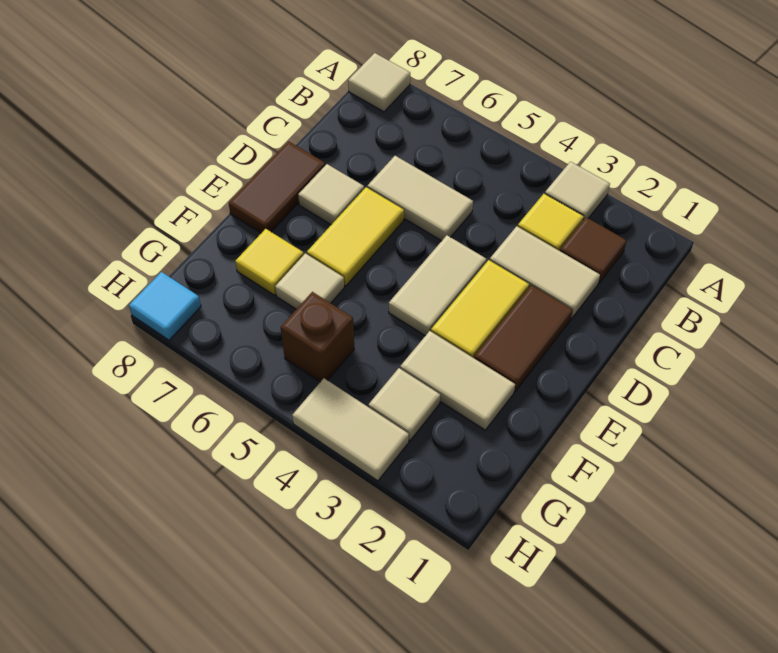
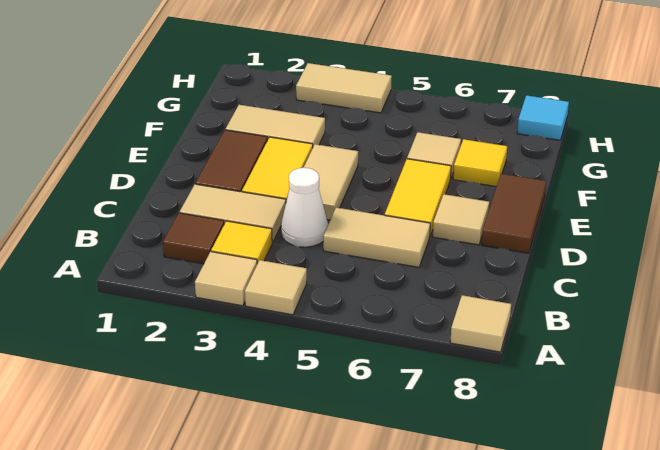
none -> white 1x1 cone [281,168,328,247]
tan 1x1 tile [368,368,440,441] -> tan 1x1 tile moved to [245,260,307,315]
brown 1x1 brick [281,292,354,382] -> none

